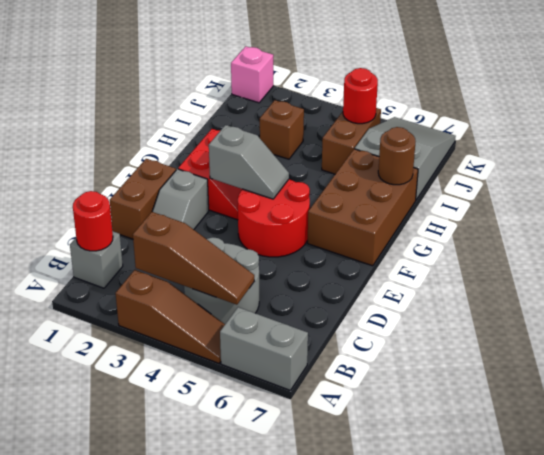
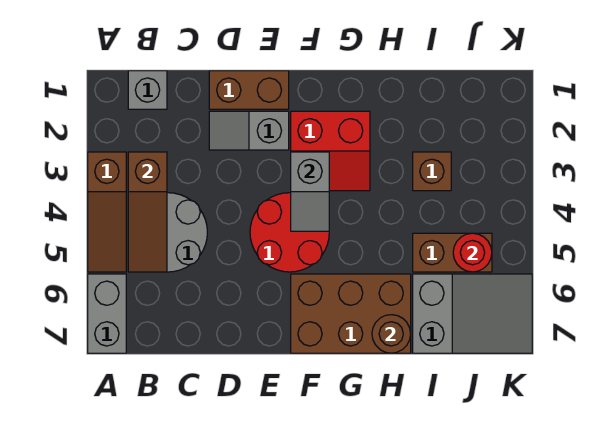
red 1x1 round brick [73,191,113,251] -> none
pink 1x1 brick [231,46,273,103] -> none

